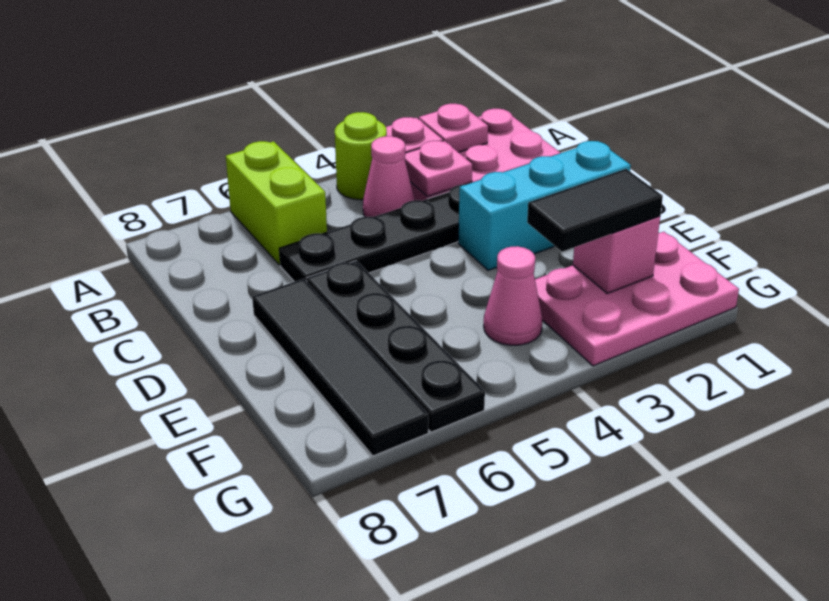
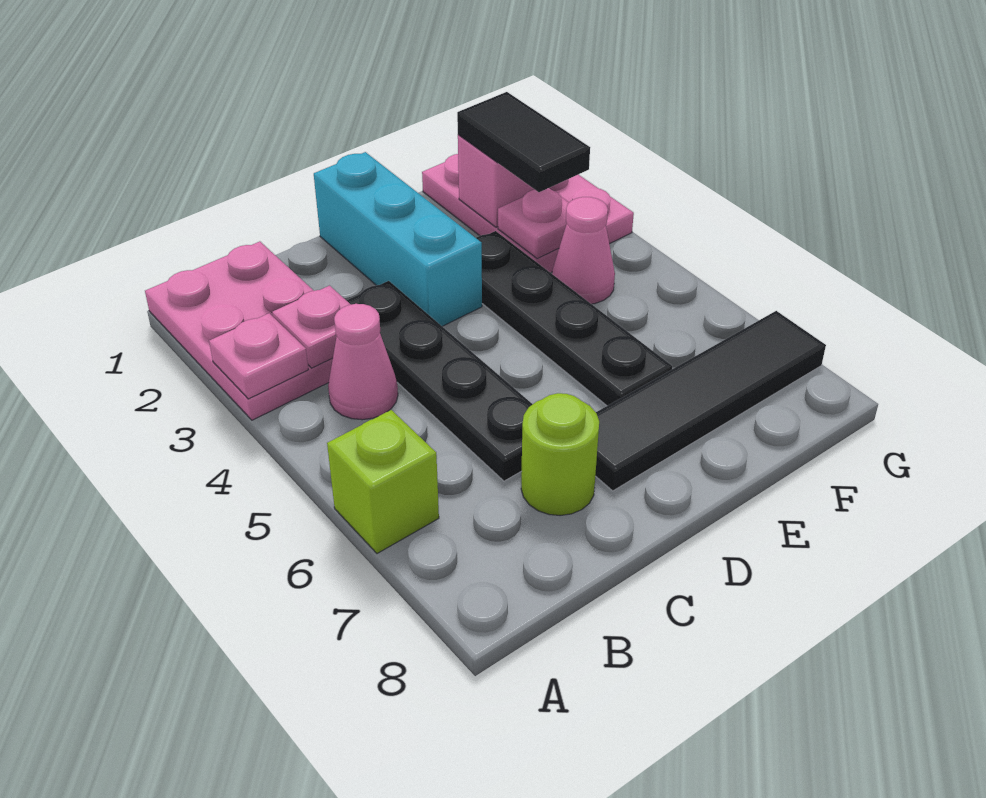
pink 1x1 plate [419,104,488,152] -> pink 1x1 plate moved to [498,188,569,259]
lime 1x1 round brick [335,112,387,200] -> lime 1x1 round brick moved to [521,393,599,516]
lime 1x2 brick [226,141,327,265] -> lime 1x1 brick [327,410,439,553]
black 1x4 plate [307,261,485,432] -> black 1x4 plate turned to [476,231,672,406]

